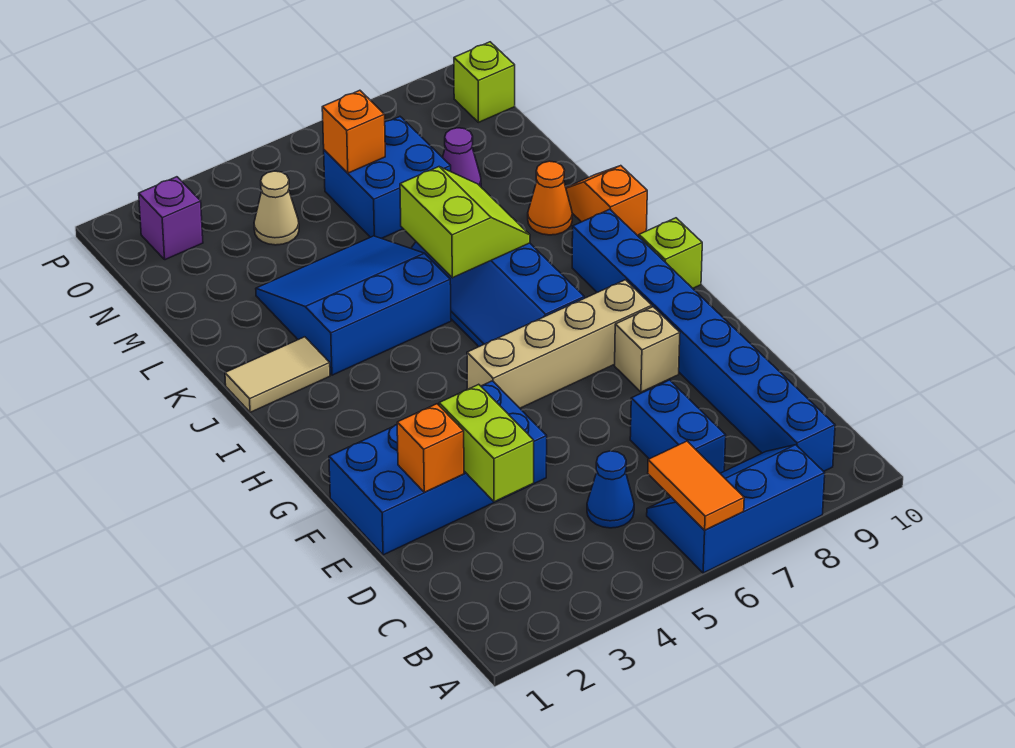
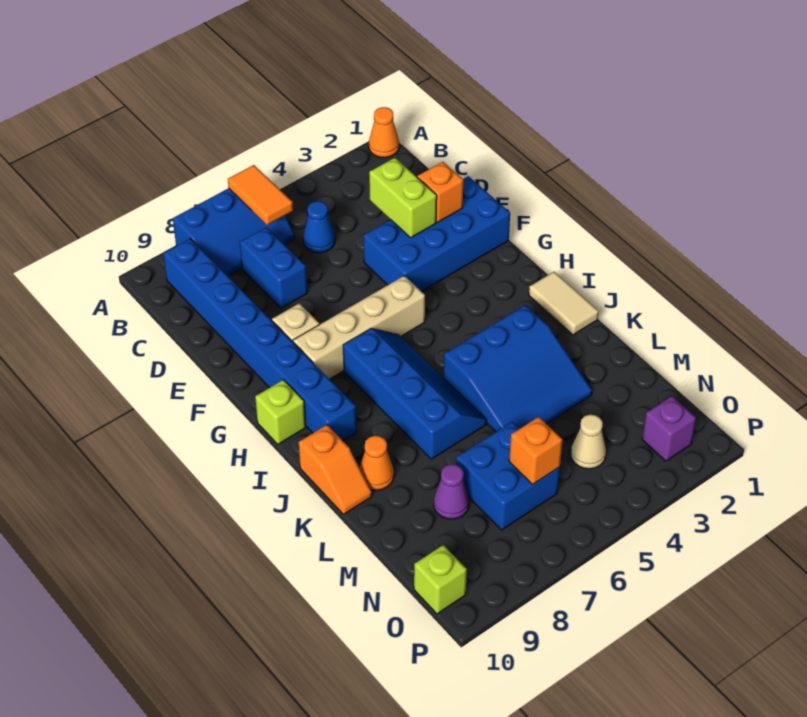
none -> orange 1x1 cone [369,107,399,158]
tan 1x2 tile [225,337,330,412] -> tan 1x2 tile turned to [529,272,599,335]
lime 2x2 slope [400,167,530,278] -> none

